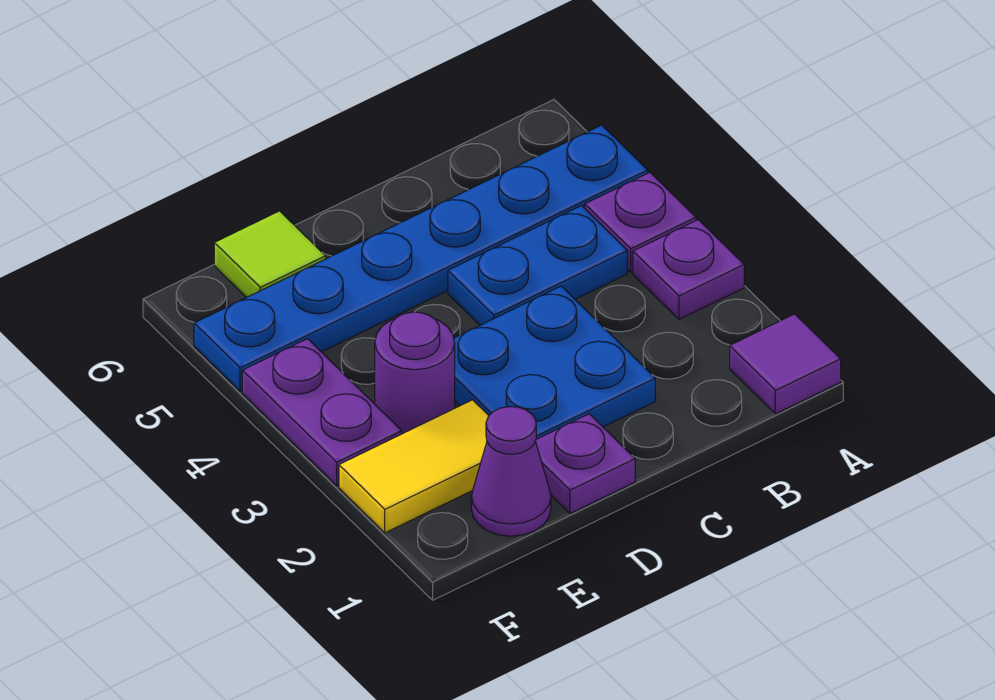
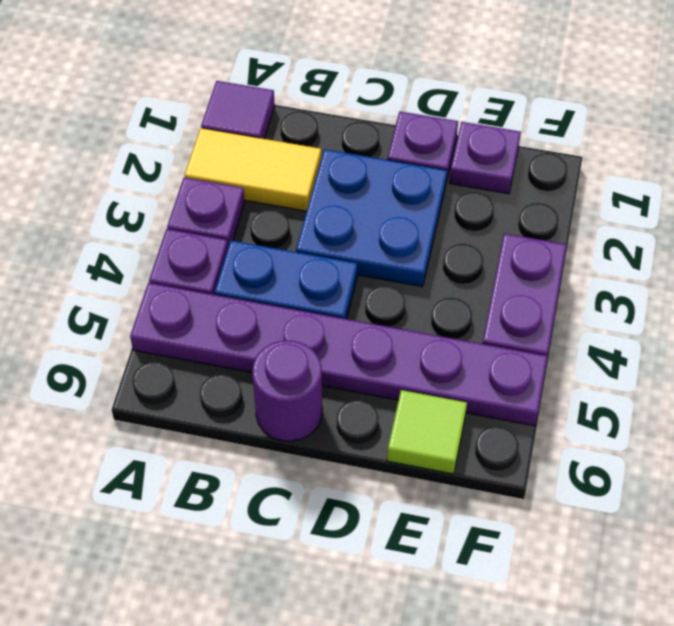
blue 1x6 plate [194,125,648,391] -> purple 1x6 plate [130,283,548,426]
purple 1x1 cone [471,407,551,536] -> purple 1x1 plate [449,122,521,194]
yellow 1x2 tile [339,400,489,533] -> yellow 1x2 tile moved to [185,128,321,211]
purple 1x1 round brick [375,312,455,434] -> purple 1x1 round brick moved to [252,340,322,441]

